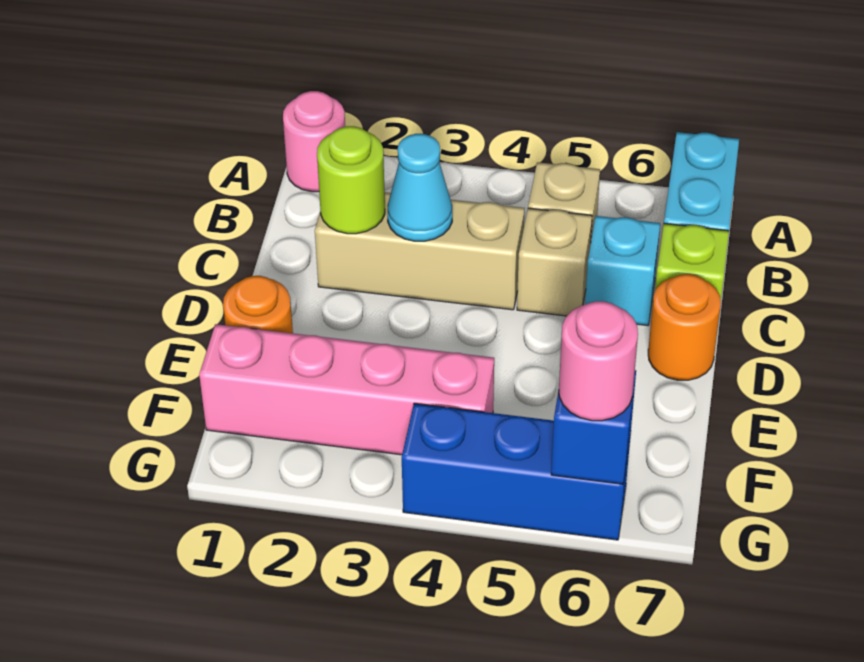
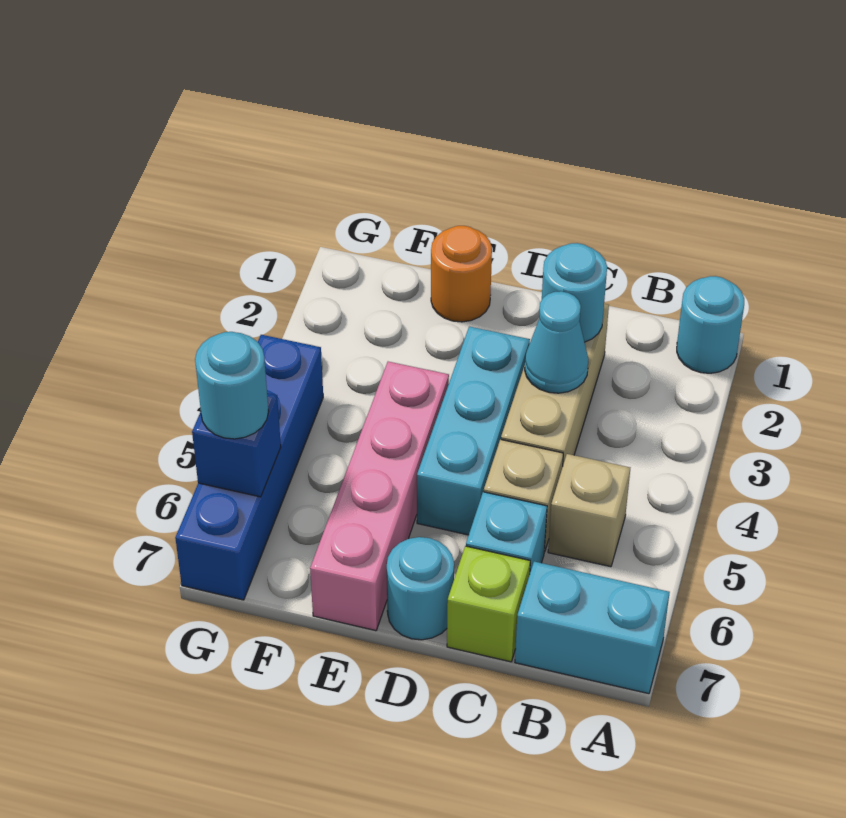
pink 1x1 round brick [283,91,345,192] -> cyan 1x1 round brick [677,276,744,373]
lime 1x1 round brick [317,126,385,234] -> cyan 1x1 round brick [542,243,607,342]
none -> cyan 1x3 brick [417,327,530,535]
orange 1x1 round brick [648,274,721,380] -> cyan 1x1 round brick [387,537,454,640]
pink 1x4 brick [199,324,494,455] -> pink 1x4 brick moved to [310,362,449,631]
blue 1x3 brick [402,403,631,540] -> blue 1x4 brick [175,335,323,600]
pink 1x1 round brick [559,301,638,421] -> cyan 1x1 round brick [195,332,268,439]

